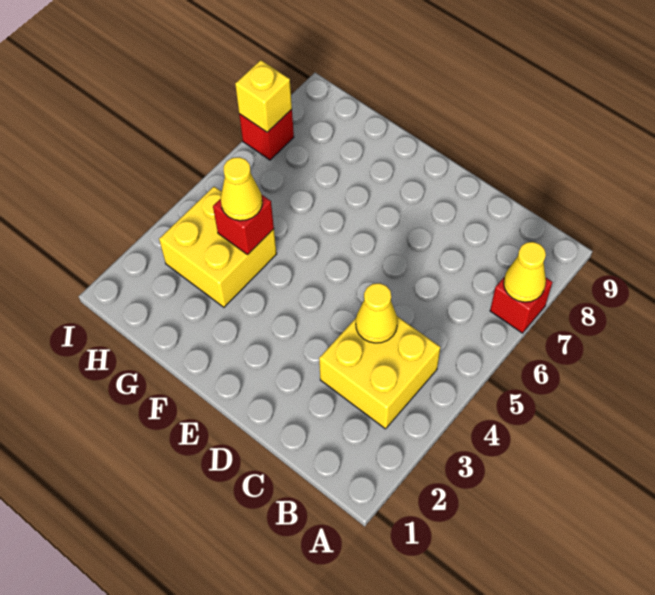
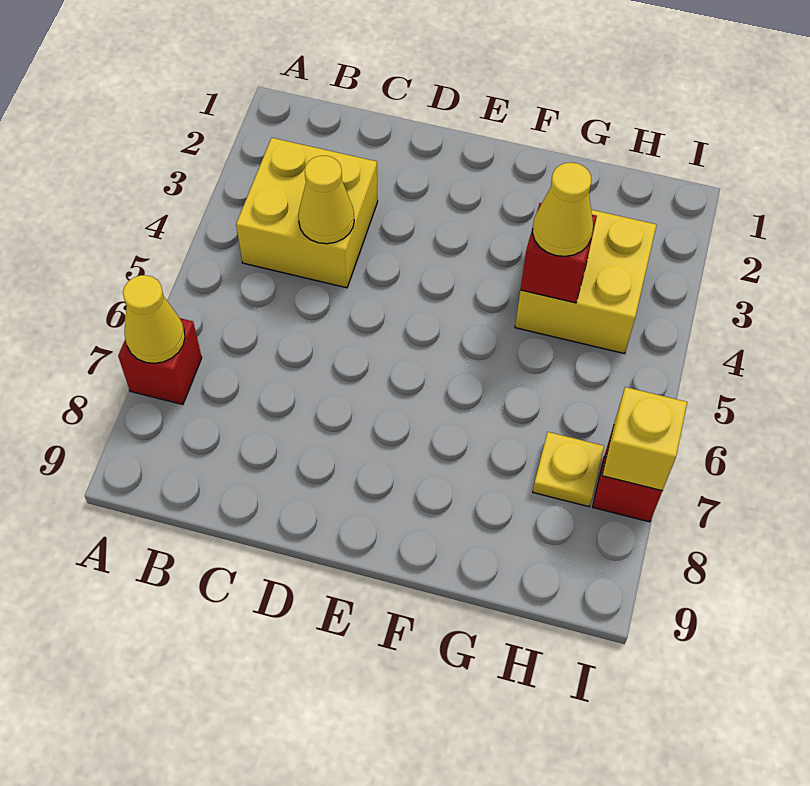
none -> yellow 1x1 plate [533,432,604,507]

